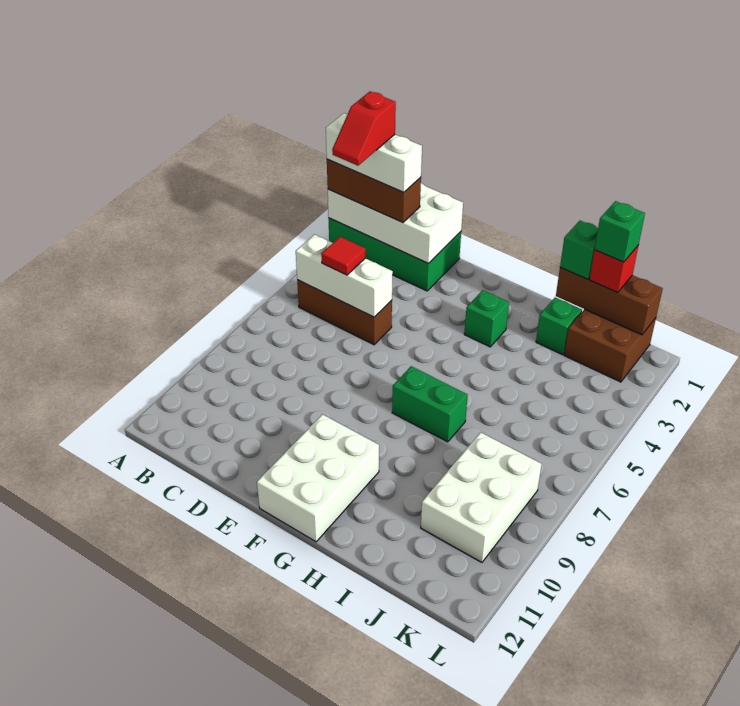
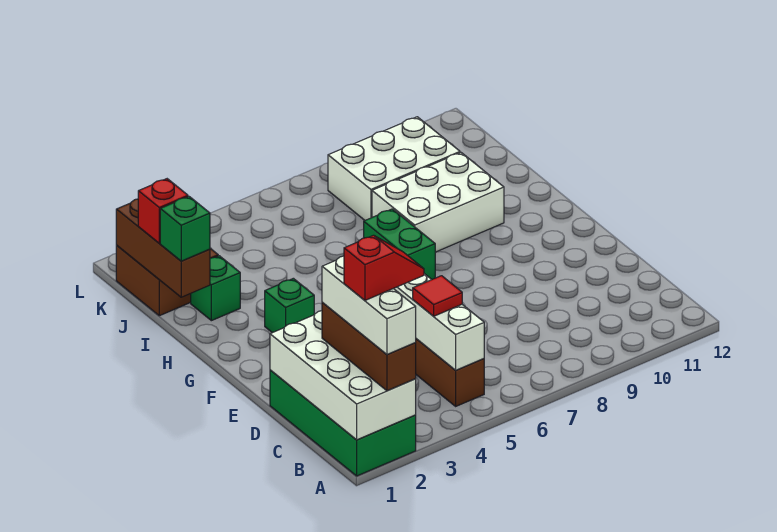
white 2x3 brick [257,414,379,542] -> white 2x3 brick moved to [372,153,504,252]
green 1x1 brick [595,201,645,262] -> none

